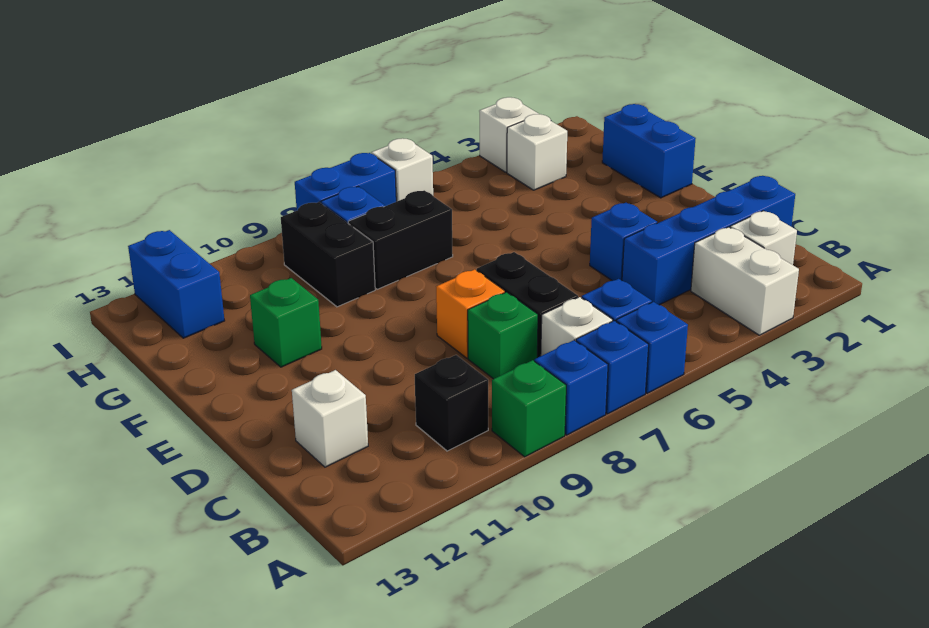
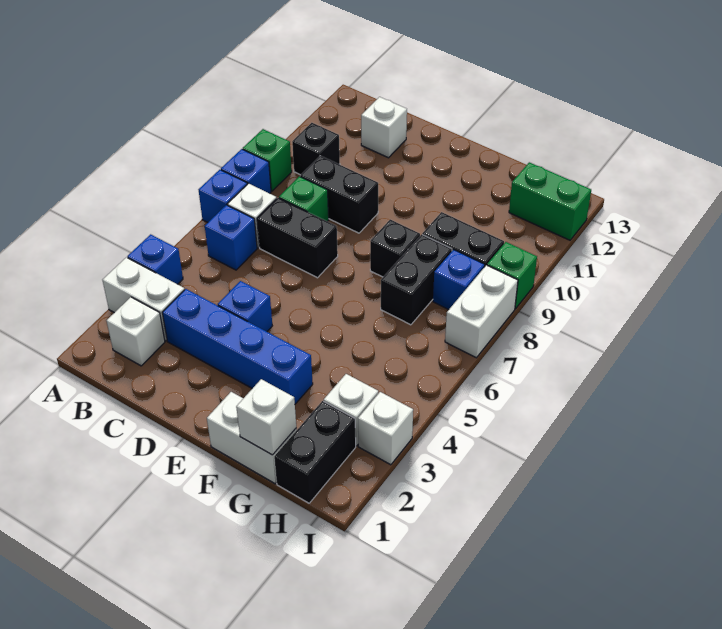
blue 1x1 brick [616,302,688,393] -> blue 1x1 brick moved to [127,234,183,284]
blue 1x4 brick [622,176,795,305] -> blue 1x4 brick turned to [162,289,313,404]
none -> black 1x2 brick [300,156,378,233]
orange 1x1 brick [436,269,505,358] -> none
blue 1x2 brick [602,104,696,198] -> white 1x2 brick [207,392,297,484]
none -> black 1x1 brick [370,219,420,277]
green 1x1 brick [250,278,322,367] -> green 1x1 brick moved to [487,242,537,309]
none -> black 1x2 brick [274,401,356,503]
blue 1x2 brick [128,230,225,338] -> green 1x2 brick [509,162,591,240]
white 1x1 brick [371,138,433,202] -> white 1x1 brick moved to [236,379,296,455]
blue 1x2 brick [295,153,396,210] -> white 1x2 brick [445,265,518,358]

